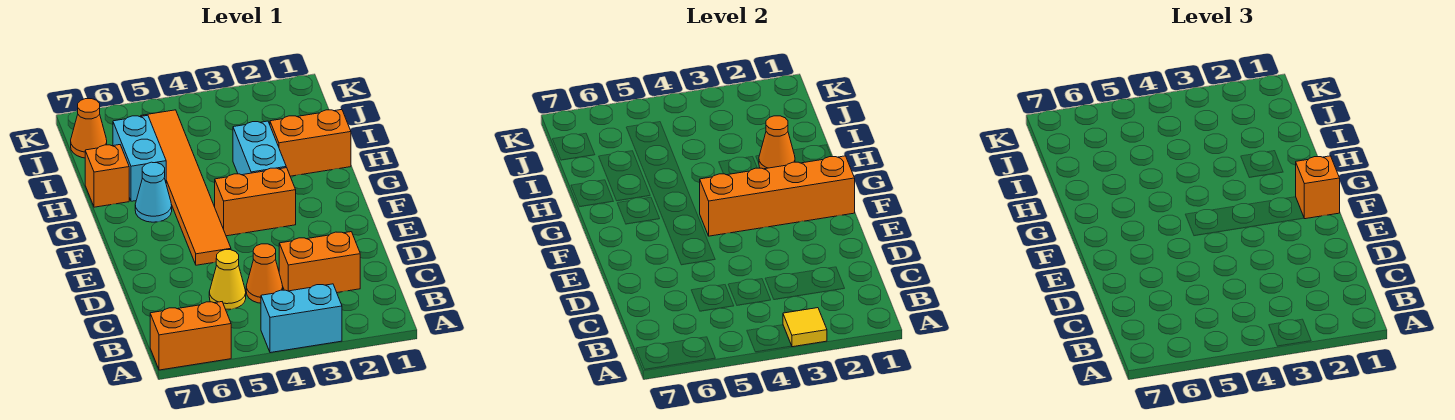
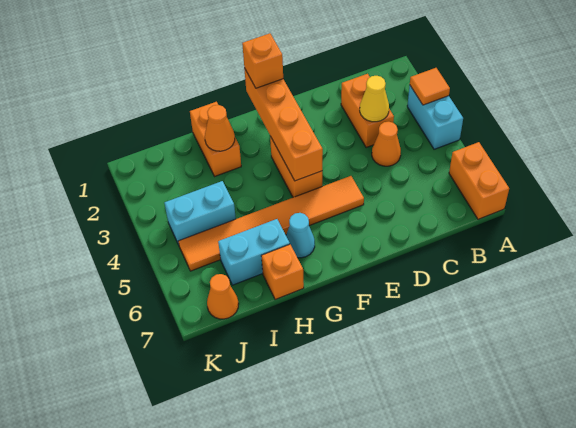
yellow 1x1 tile [783,308,827,347] -> orange 1x1 tile [410,68,450,105]
yellow 1x1 cone [209,250,246,309] -> yellow 1x1 cone moved to [360,76,389,122]
cyan 1x2 brick [233,121,286,175] -> cyan 1x2 brick moved to [165,181,236,245]

